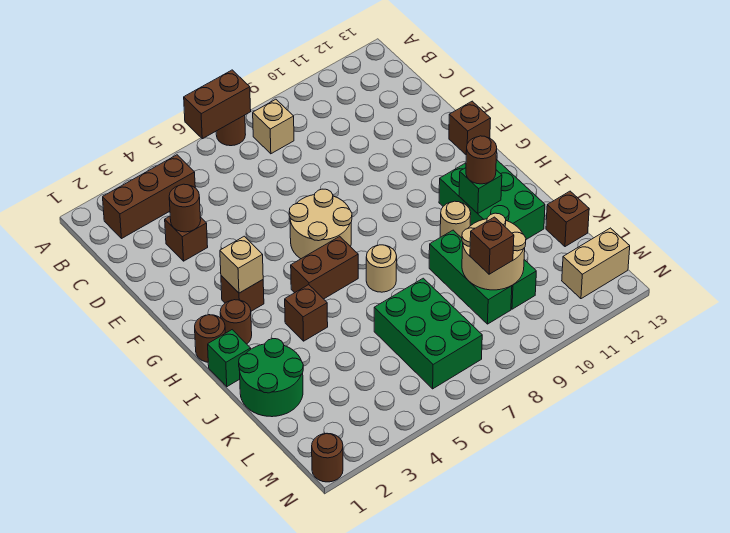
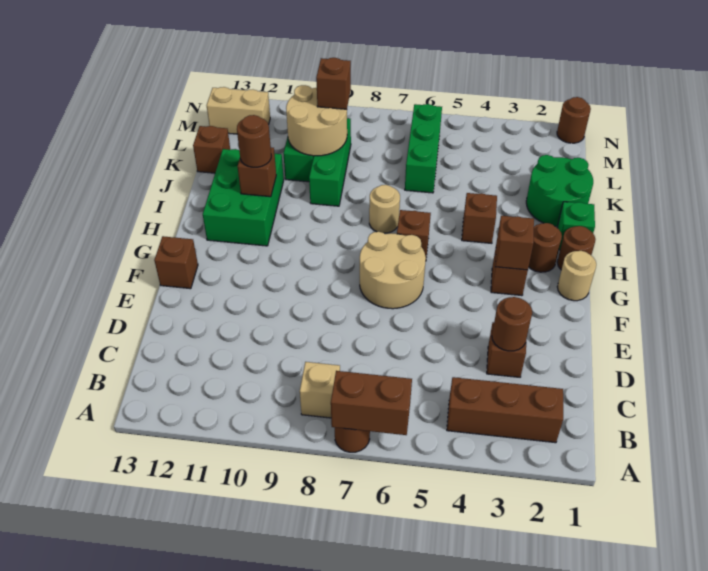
tan 1x1 brick [220,236,263,293] -> brown 1x1 brick [495,216,534,270]
brown 1x2 brick [291,236,358,299] -> brown 1x1 brick [397,210,431,257]
tan 1x1 round brick [440,201,471,238] -> tan 1x1 round brick moved to [557,251,596,301]
green 1x1 brick [459,168,502,213] -> brown 1x1 brick [238,147,276,197]
green 2x3 brick [374,278,482,389] -> green 1x3 brick [405,104,442,193]

